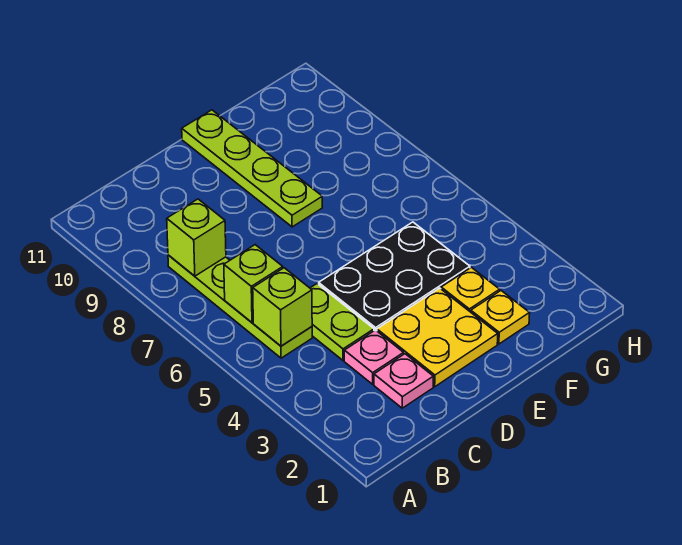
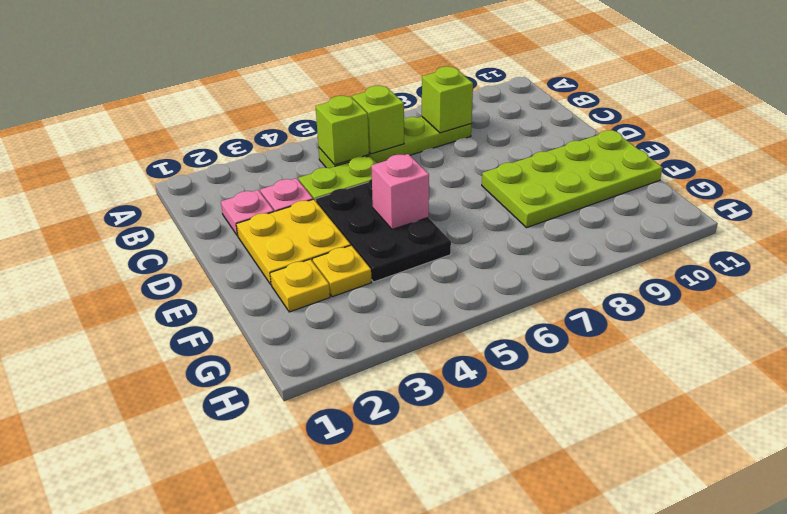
none -> pink 1x1 brick [371,154,429,229]
lime 1x4 plate [182,110,322,227] -> lime 2x4 plate [482,130,662,228]

